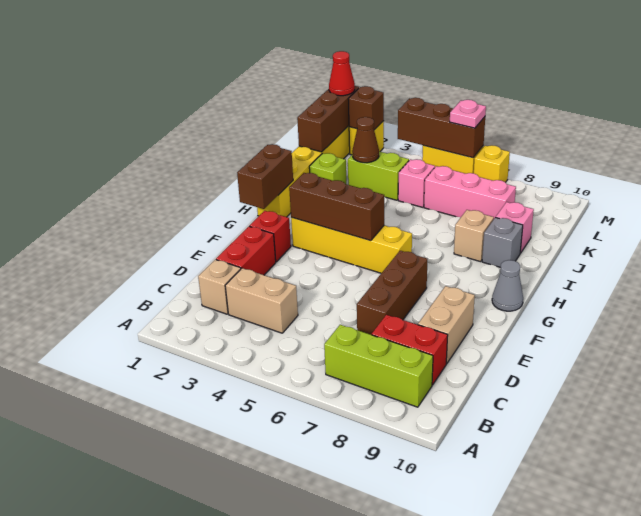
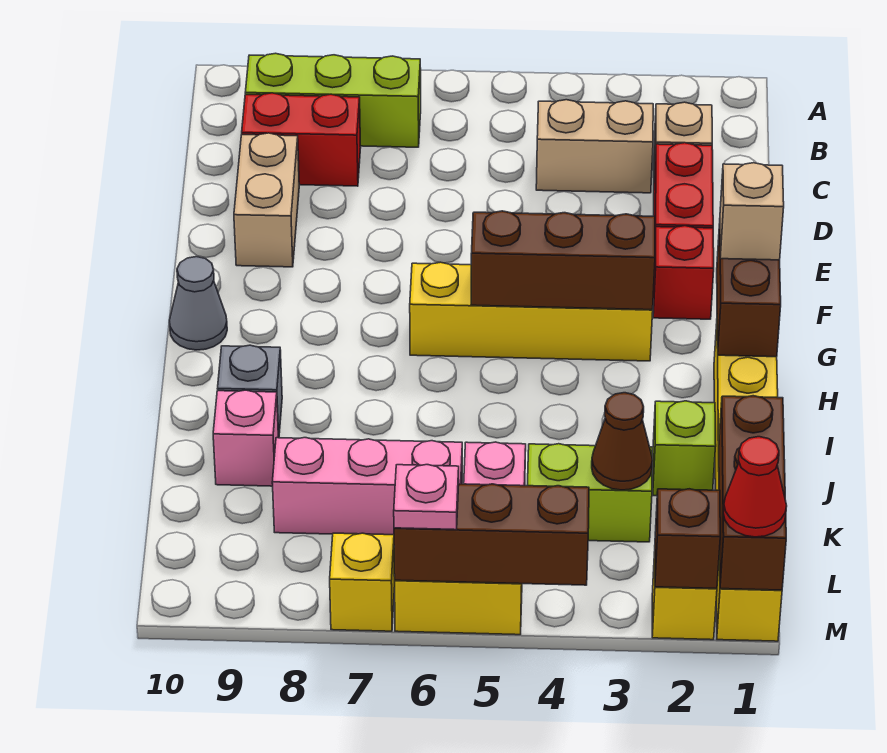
brown 1x3 brick [357,251,427,335] -> none
tan 1x1 brick [454,210,494,262] -> tan 1x1 brick moved to [720,163,784,260]

